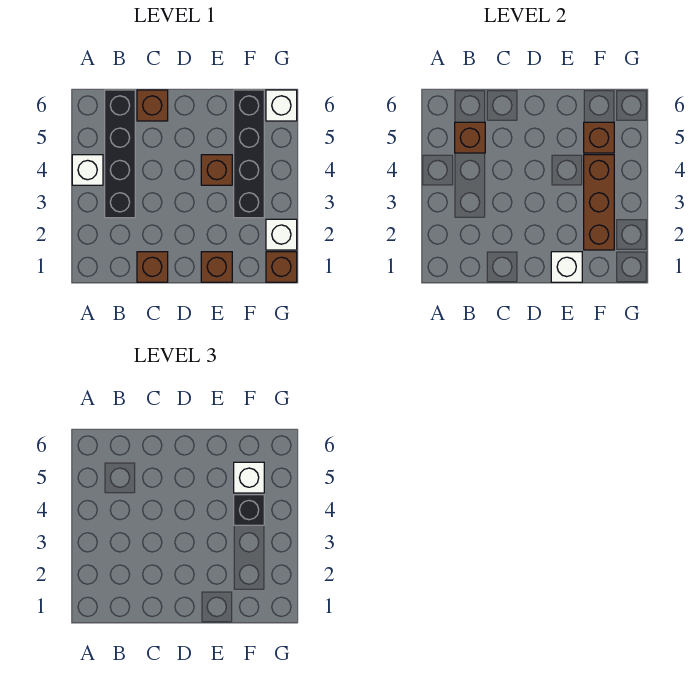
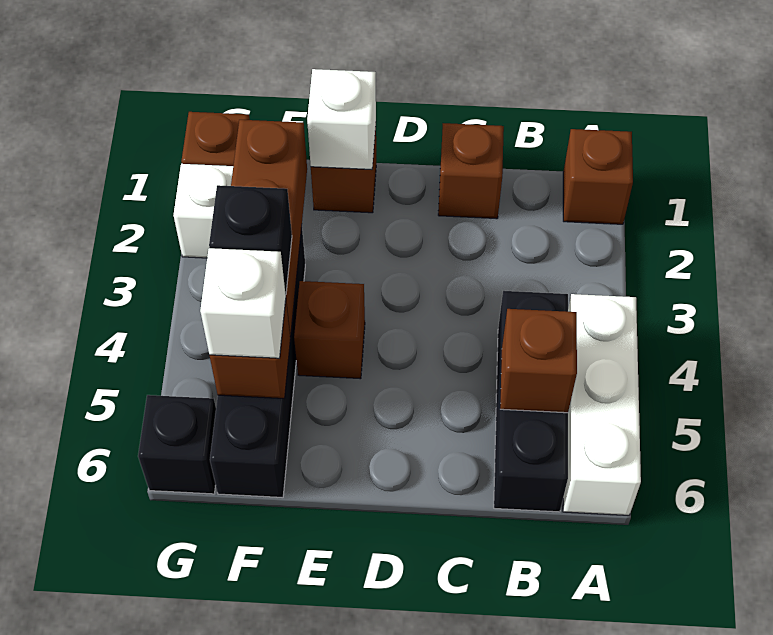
white 1x1 brick [72,155,103,185] -> white 1x3 brick [563,294,641,515]
black 1x4 brick [105,90,135,218] -> black 1x3 brick [494,291,568,512]
brown 1x1 brick [137,90,168,121] -> brown 1x1 brick moved to [563,129,633,224]
white 1x1 brick [266,90,297,121] -> black 1x1 brick [138,395,216,494]

